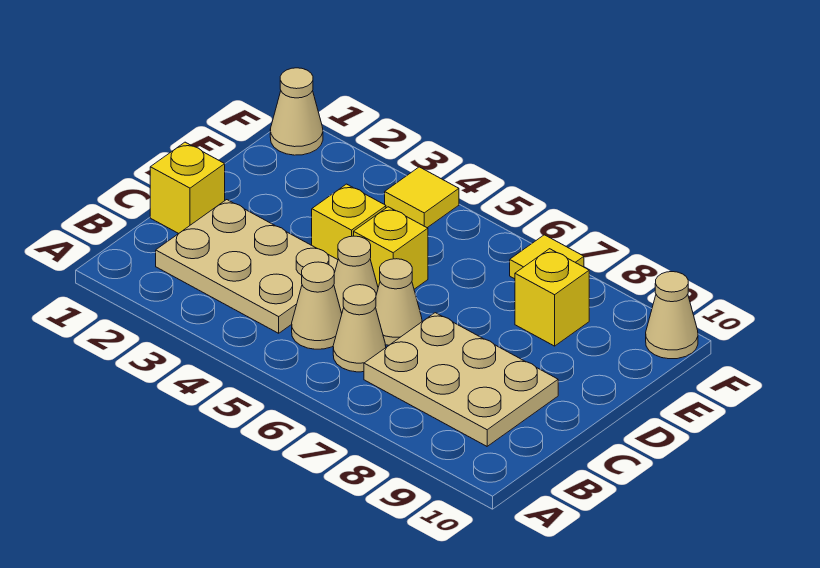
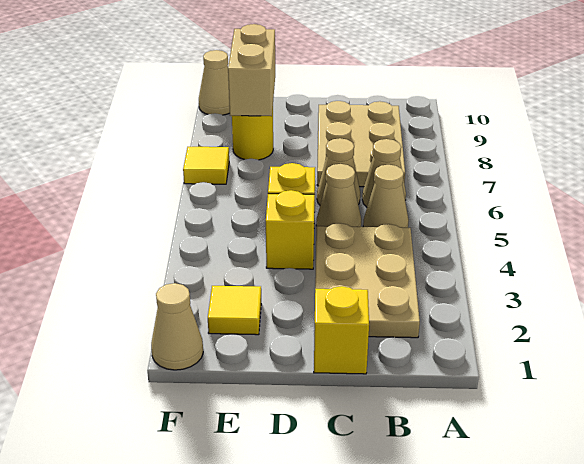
yellow 1x1 brick [515,249,589,346] -> yellow 1x1 round brick [232,110,273,160]
none -> tan 1x2 brick [228,24,275,116]
yellow 1x1 tile [385,167,459,228] -> yellow 1x1 tile moved to [208,286,261,335]

